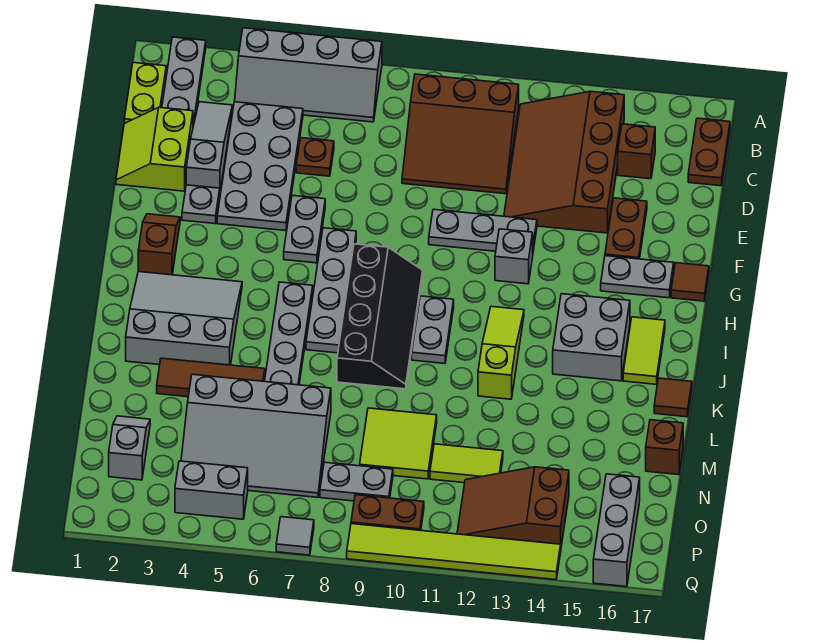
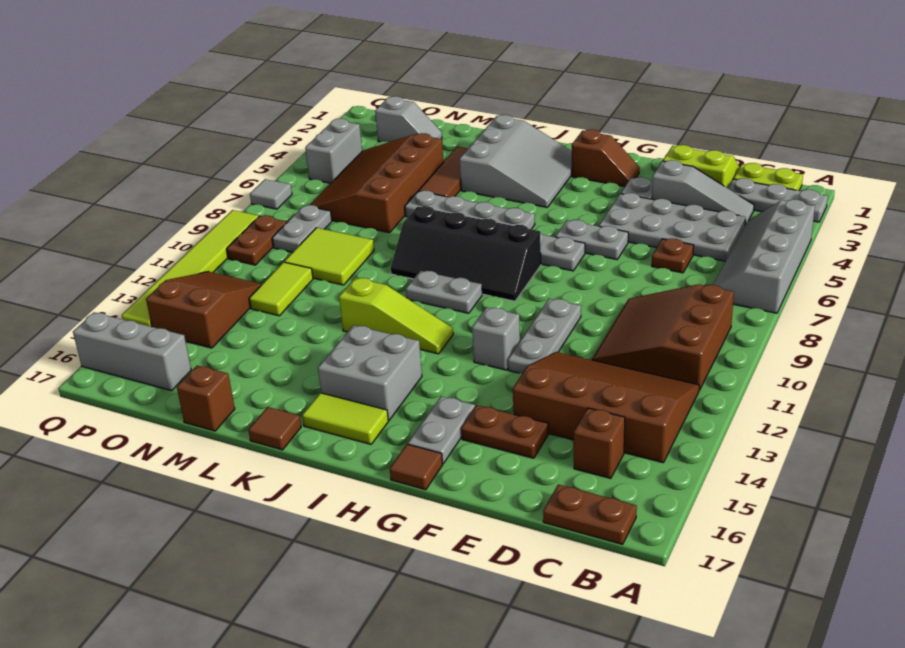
grey 3x4 slope [181,374,331,497] -> brown 3x4 slope [310,133,443,233]

